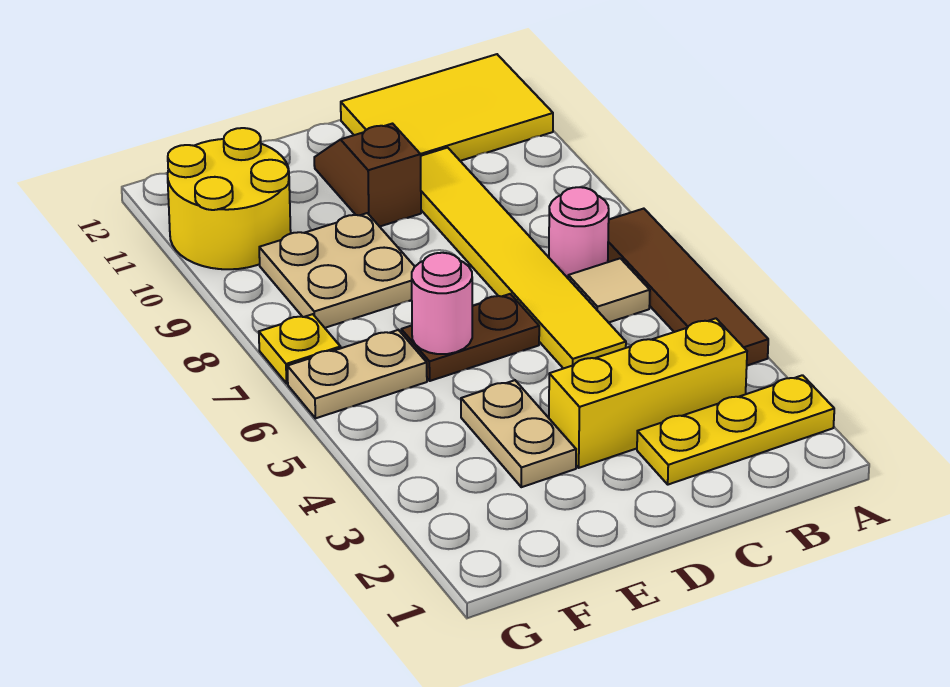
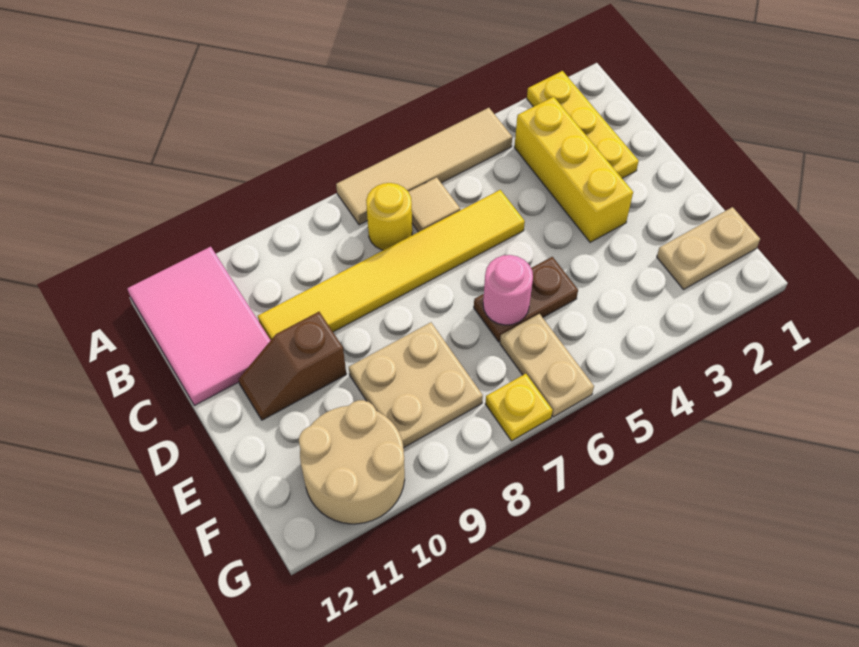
brown 1x4 tile [608,209,768,366] -> tan 1x4 tile [336,108,512,225]
yellow 2x3 tile [341,54,553,161] -> pink 2x3 tile [127,247,271,406]
pink 1x1 round brick [549,187,609,278] -> yellow 1x1 round brick [366,183,412,250]
brown 1x2 plate [401,294,539,381] -> brown 1x2 plate turned to [474,257,578,342]
tan 1x2 plate [461,380,576,487] -> tan 1x2 plate moved to [657,207,760,289]
yellow 2x2 round brick [168,128,291,269] -> tan 2x2 round brick [299,400,405,524]

